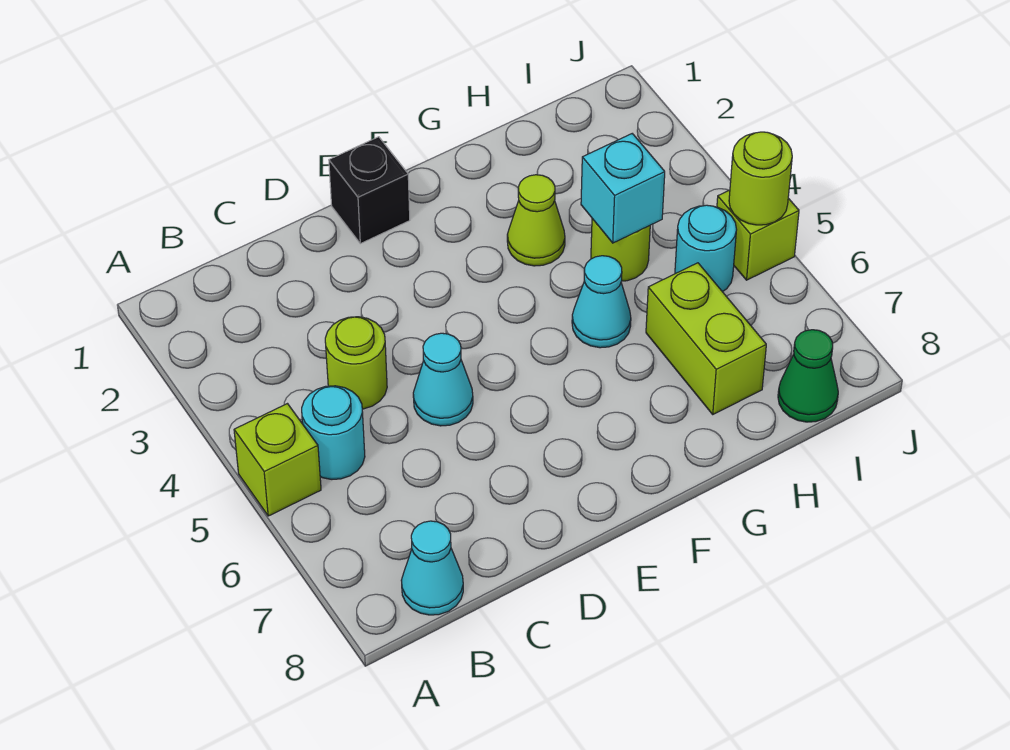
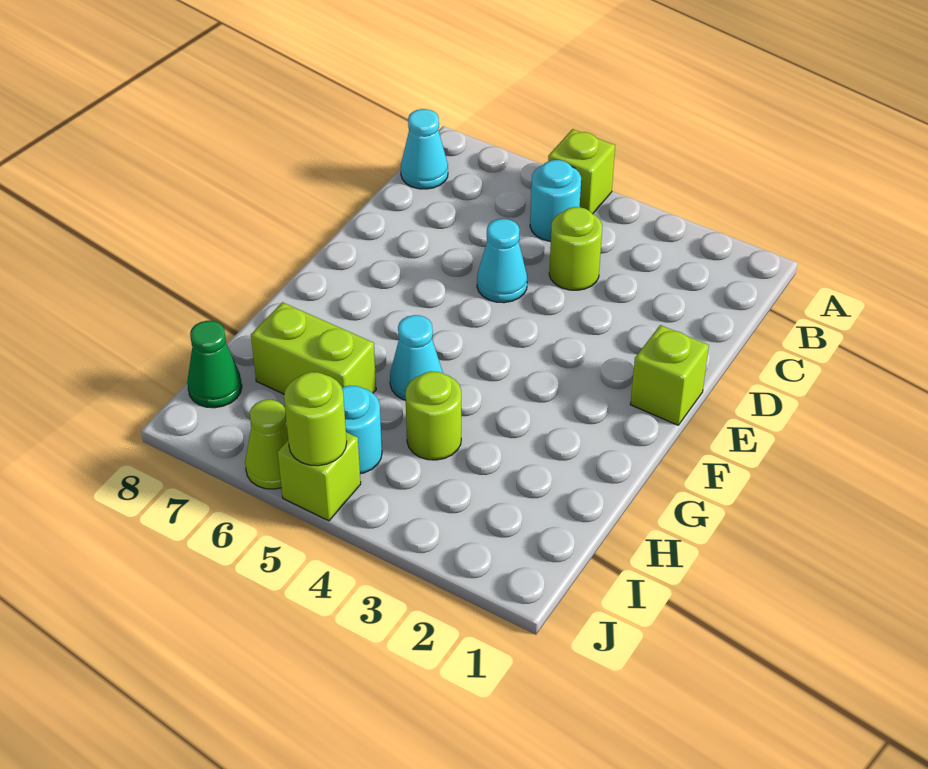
black 1x1 brick [329,137,410,244] -> lime 1x1 brick [630,325,709,425]
lime 1x1 cone [507,175,565,266] -> lime 1x1 cone moved to [245,400,288,489]
cyan 1x1 brick [581,134,665,243] -> none

